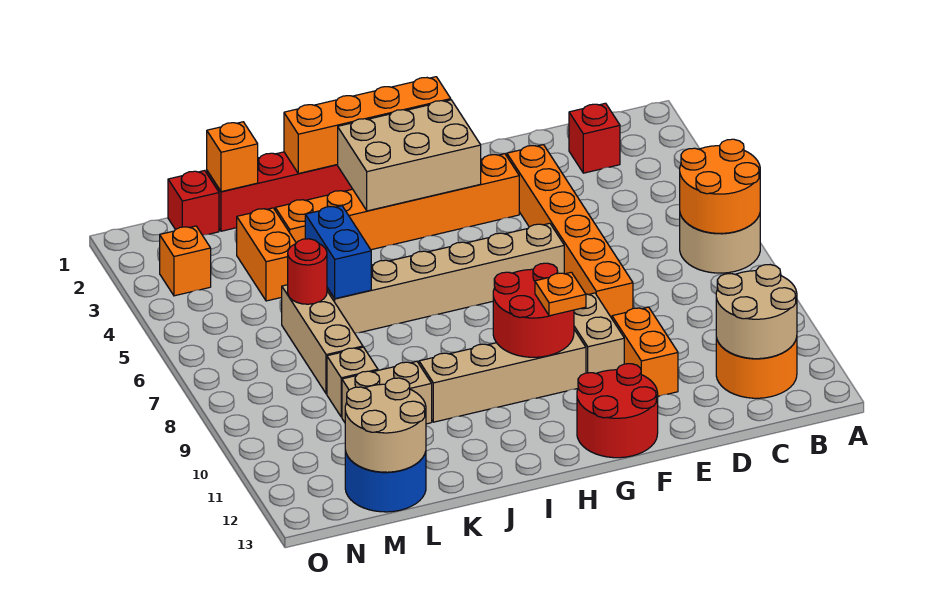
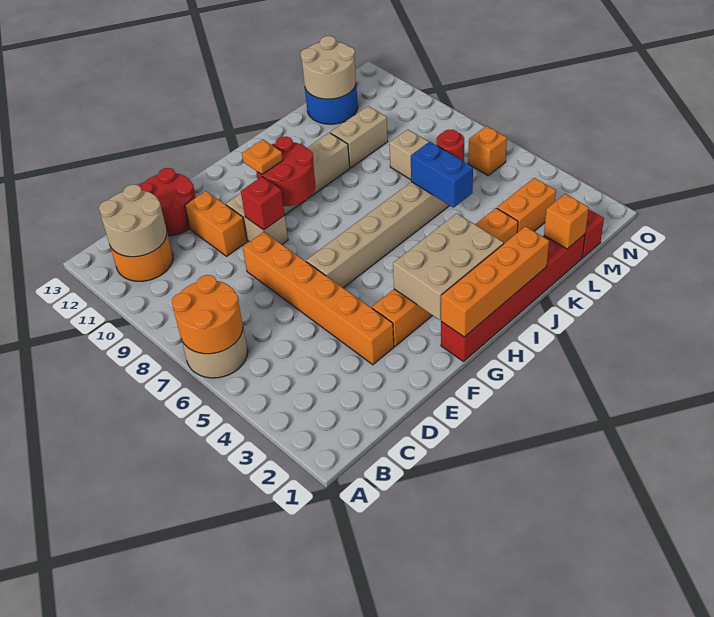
red 1x1 brick [569,103,620,173] -> red 1x1 brick moved to [241,177,285,230]
red 2x2 round brick [577,364,658,458] -> red 2x2 round brick moved to [138,168,196,236]
orange 1x2 brick [237,208,296,301] -> orange 1x2 brick turned to [497,178,556,233]
tan 1x1 brick [327,347,378,417] -> none
orange 1x1 brick [160,226,211,296] -> orange 1x1 brick moved to [468,126,507,175]

